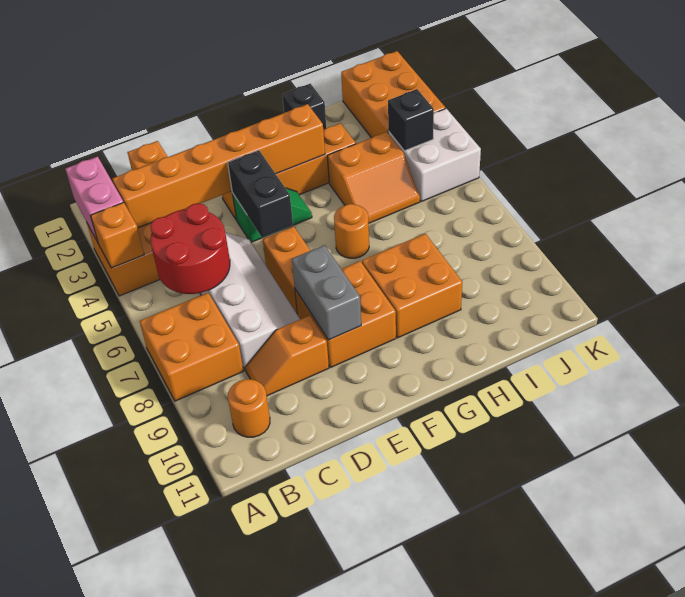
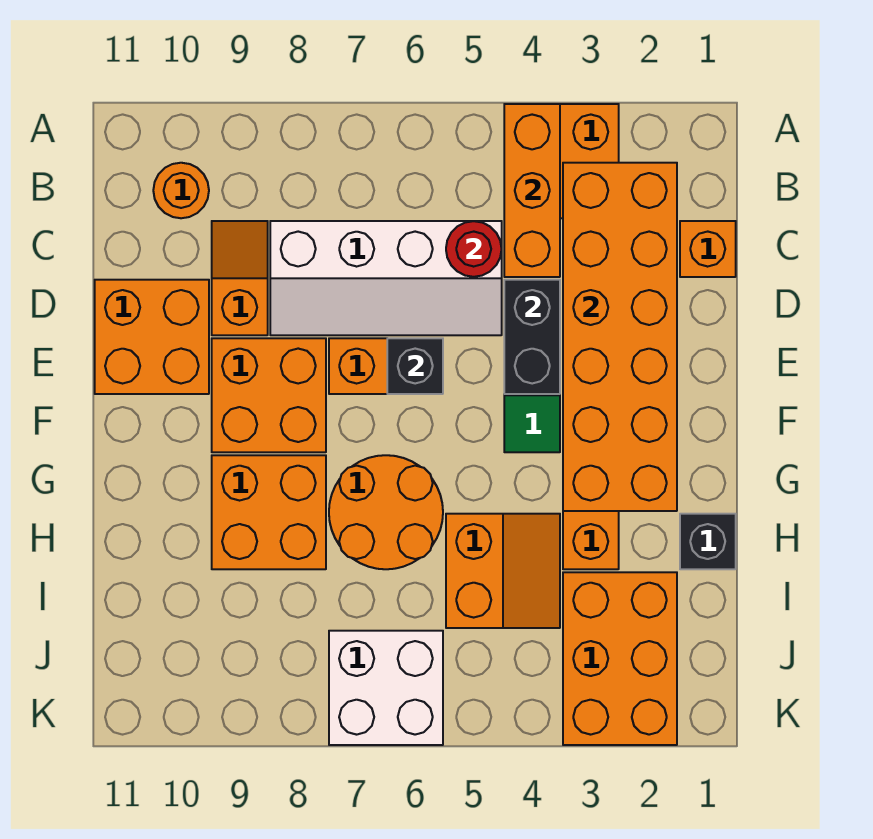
pink 1x2 brick [66,157,123,242] -> none
orange 1x1 brick [91,202,144,268] -> orange 1x3 brick [504,104,560,277]
orange 2x2 brick [140,293,243,401] -> orange 2x2 brick moved to [95,280,209,394]
orange 1x6 brick [112,104,325,228] -> orange 2x6 brick [563,163,677,511]
red 2x2 round brick [150,203,230,294] -> red 1x1 round brick [446,221,502,277]
black 1x2 brick [228,150,293,237] -> black 1x2 brick turned to [504,280,560,394]
grey 1x2 brick [292,245,361,340] -> none
orange 1x1 round brick [334,204,369,258] -> orange 2x2 round brick [329,455,443,569]
orange 2x2 slope [327,132,420,223] -> orange 2x2 slope turned to [446,514,560,628]
orange 2x3 brick [341,51,446,138] -> orange 2x3 brick turned to [563,572,677,745]
white 2x2 brick [388,109,481,201] -> white 2x2 brick moved to [329,631,443,745]
black 1x1 brick [388,89,434,151] -> black 1x1 brick moved to [387,338,443,394]

